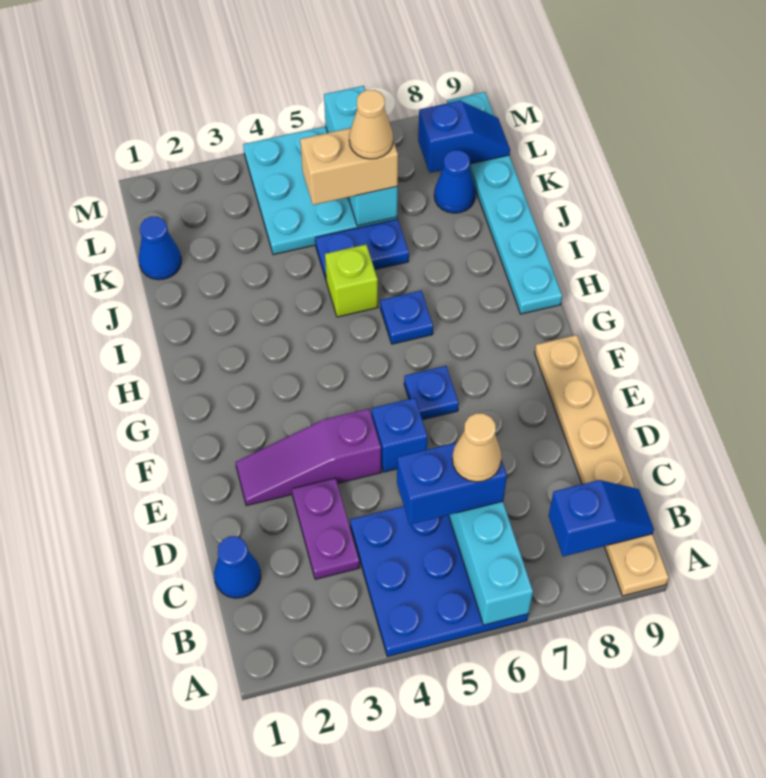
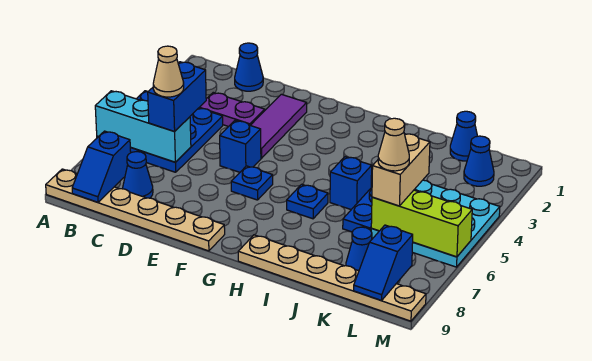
none -> blue 1x1 cone [123,152,153,198]
purple 1x3 slope [236,409,381,506] -> purple 1x3 tile [251,94,307,158]
cyan 1x6 plate [447,92,562,314] -> tan 1x6 plate [238,235,426,321]
lime 1x1 brick [325,245,378,317] -> blue 1x1 brick [330,157,372,209]
cyan 1x3 brick [324,86,398,226] -> lime 1x3 brick [371,190,472,257]
none -> blue 1x1 cone [464,136,494,186]

